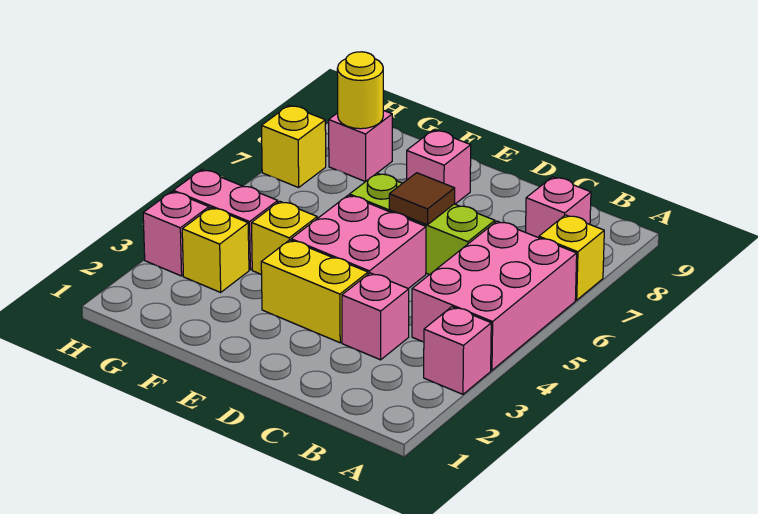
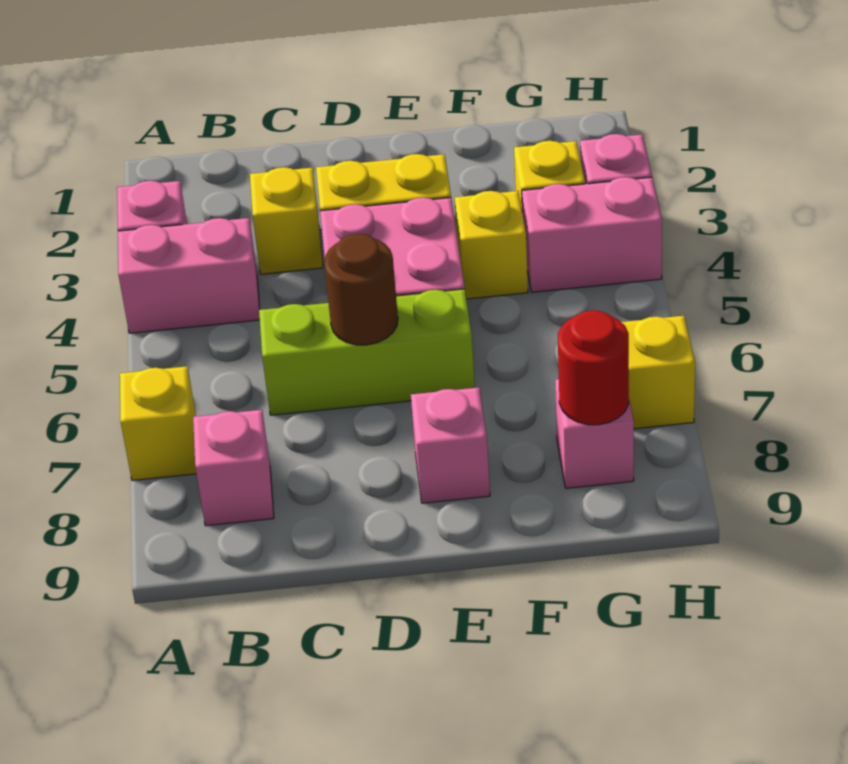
pink 2x3 brick [412,221,577,370] -> pink 1x2 brick [118,218,260,333]
pink 1x1 brick [342,273,409,360] -> yellow 1x1 brick [250,167,323,274]
brown 1x1 tile [389,173,455,225] -> brown 1x1 round brick [324,234,398,345]
yellow 1x1 round brick [337,52,383,129] -> red 1x1 round brick [558,310,629,425]

